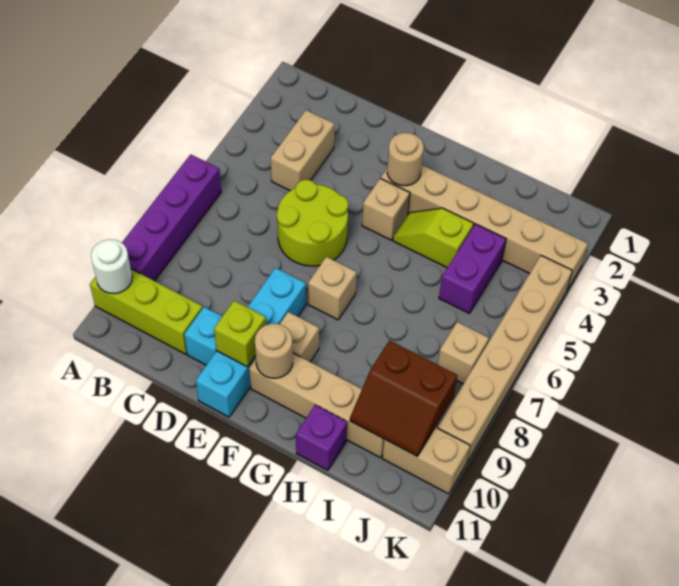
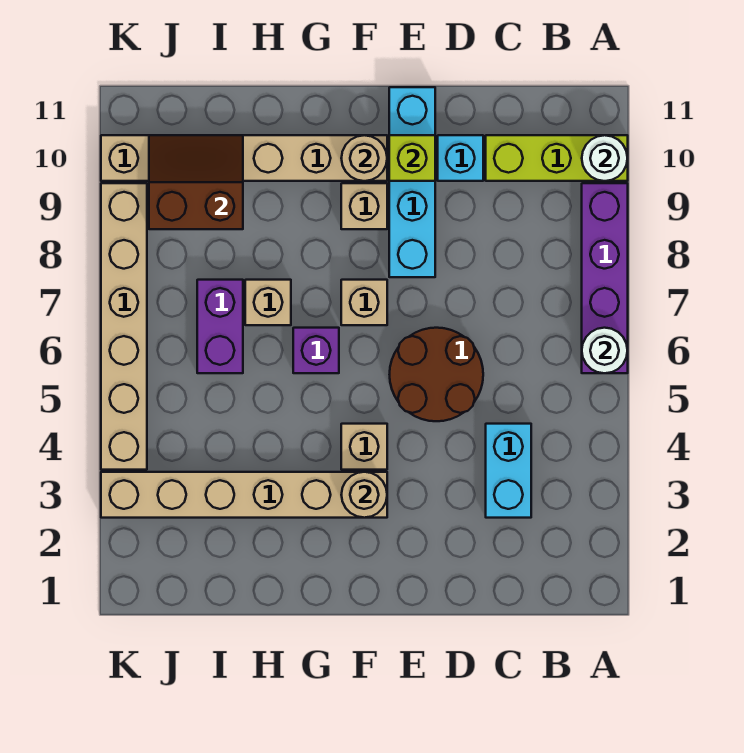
none -> white 1x1 round brick [582,328,628,373]
tan 1x2 brick [271,110,335,191] -> cyan 1x2 brick [486,424,531,518]
lime 2x2 round brick [277,180,348,266] -> brown 2x2 round brick [390,328,483,421]
lime 1x2 slope [393,208,474,268] -> none
purple 1x1 brick [296,405,347,470] -> purple 1x1 brick moved to [293,328,339,373]
purple 1x2 brick [439,224,506,313] -> purple 1x2 brick moved to [197,280,243,373]
tan 1x1 brick [438,322,489,384] -> tan 1x1 brick moved to [245,280,291,325]

